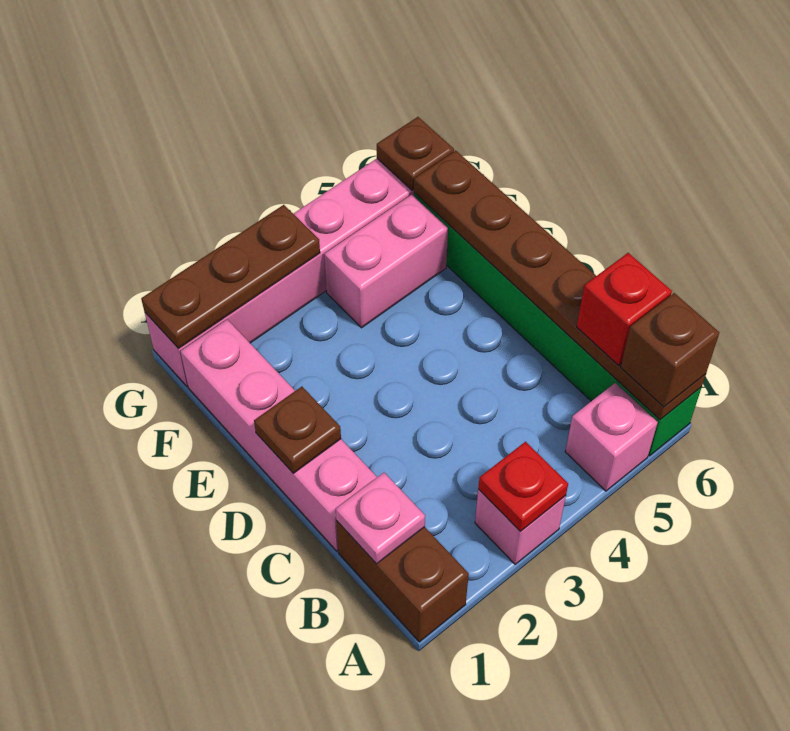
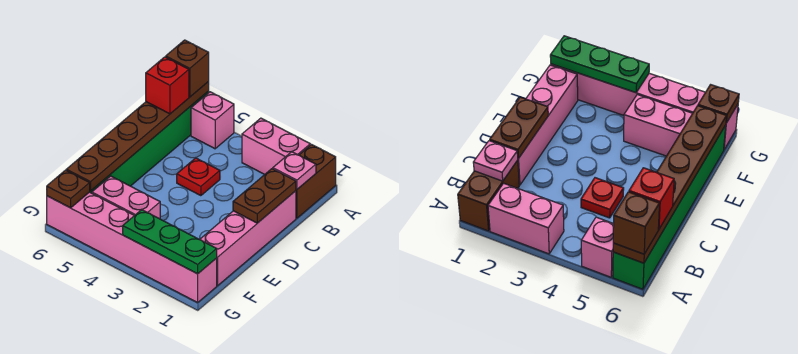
pink 1x1 brick [475,489,566,564] -> pink 1x2 brick [242,118,310,174]
red 1x1 plate [478,442,568,531] -> red 1x1 plate moved to [177,158,220,196]
brown 1x1 plate [254,387,341,473] -> brown 1x2 plate [233,169,296,223]
brown 1x3 plate [141,205,320,348] -> green 1x3 plate [123,210,217,274]

